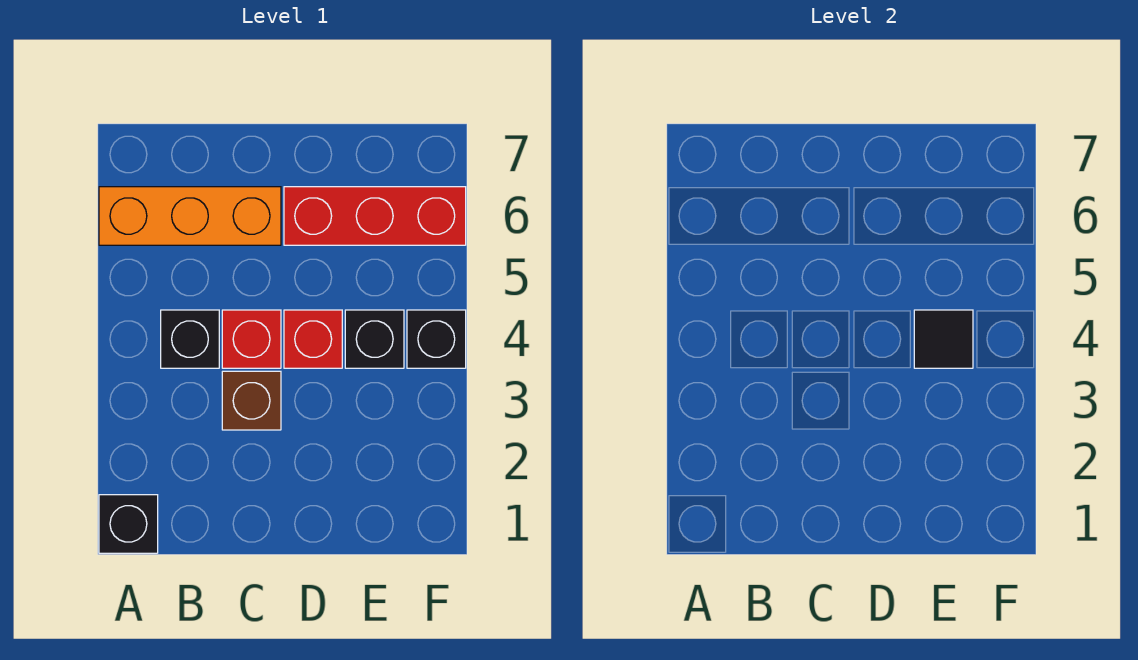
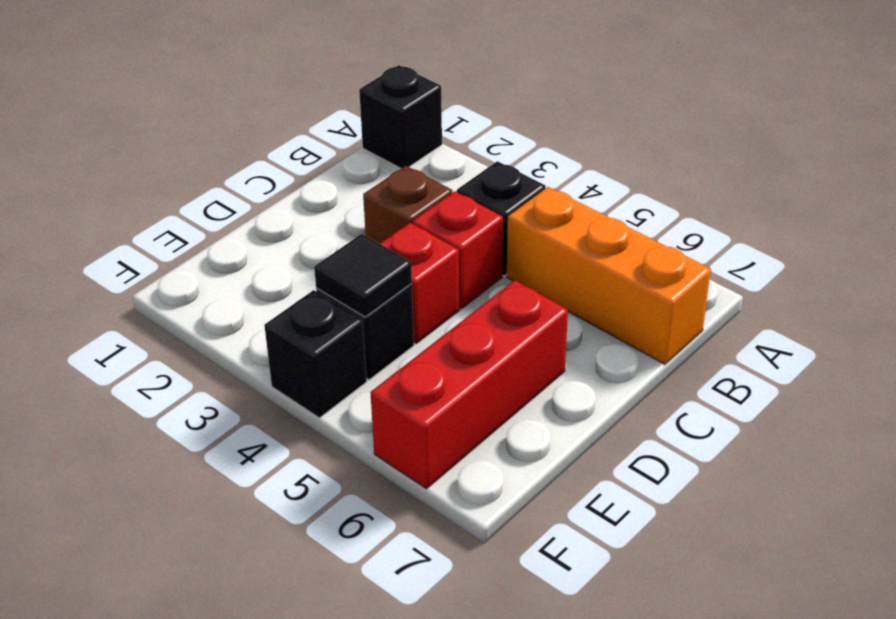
orange 1x3 brick [99,187,281,245] -> orange 1x3 brick turned to [507,187,711,364]

